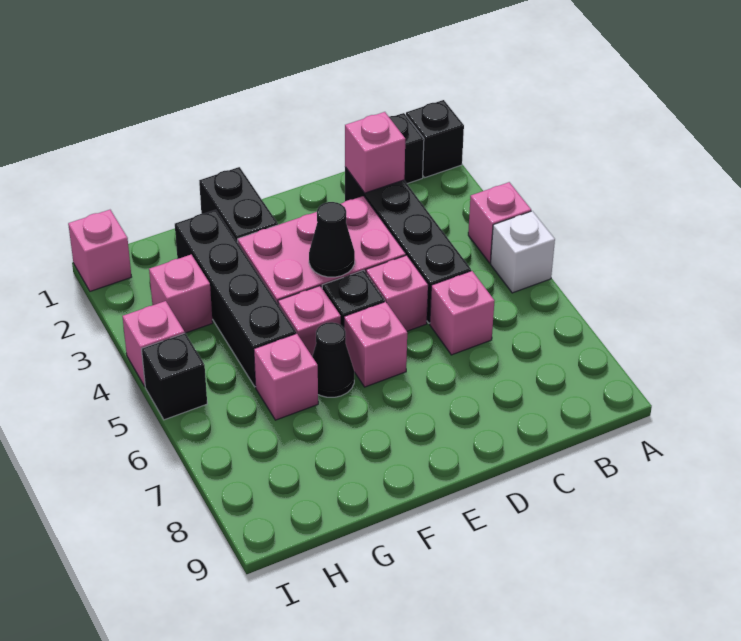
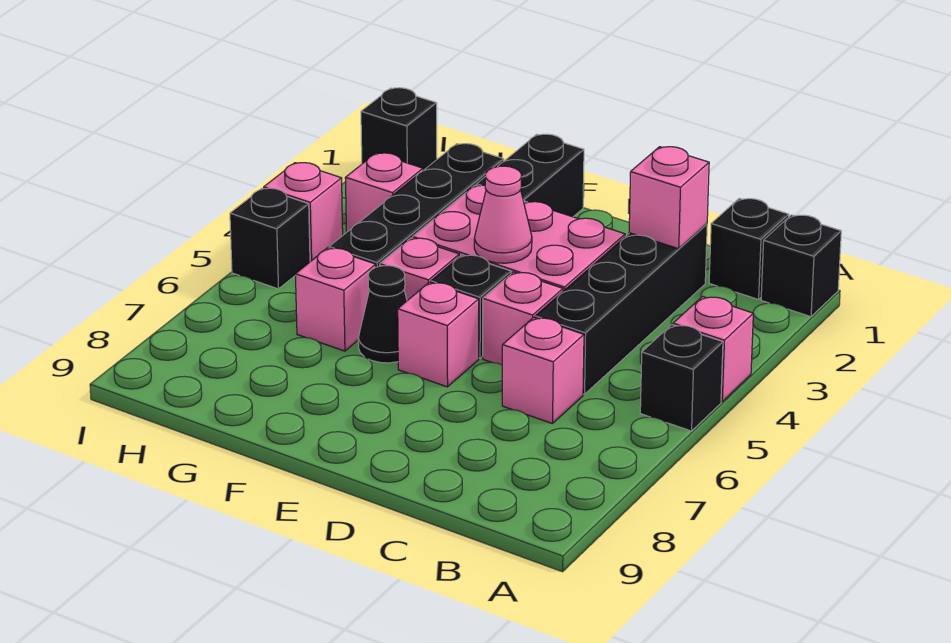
white 1x1 brick [490,211,555,293] -> black 1x1 brick [640,325,723,431]
black 1x1 cone [309,202,355,277] -> pink 1x1 cone [474,166,532,263]
pink 1x1 brick [68,210,131,291] -> black 1x1 brick [361,88,437,170]

